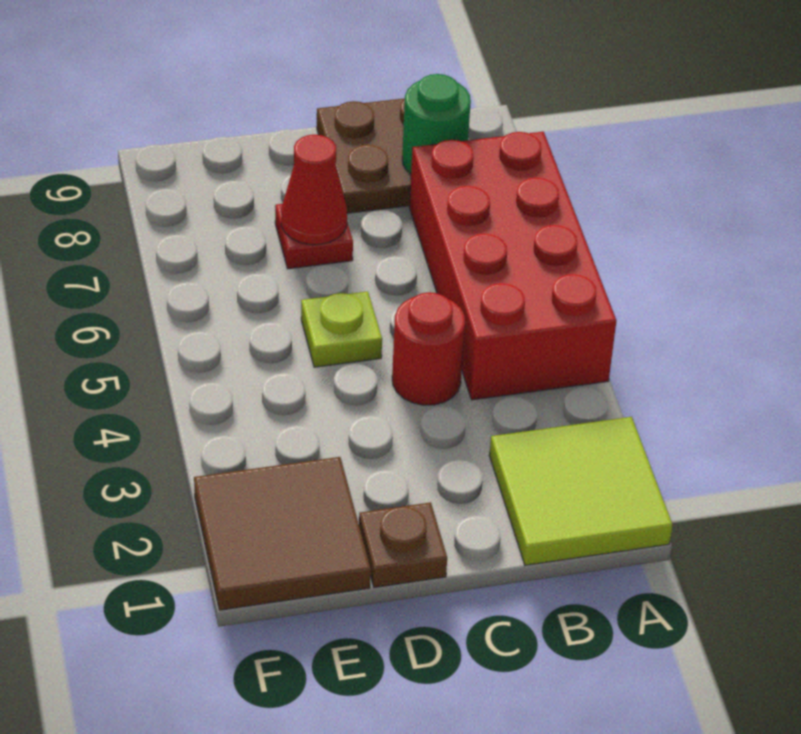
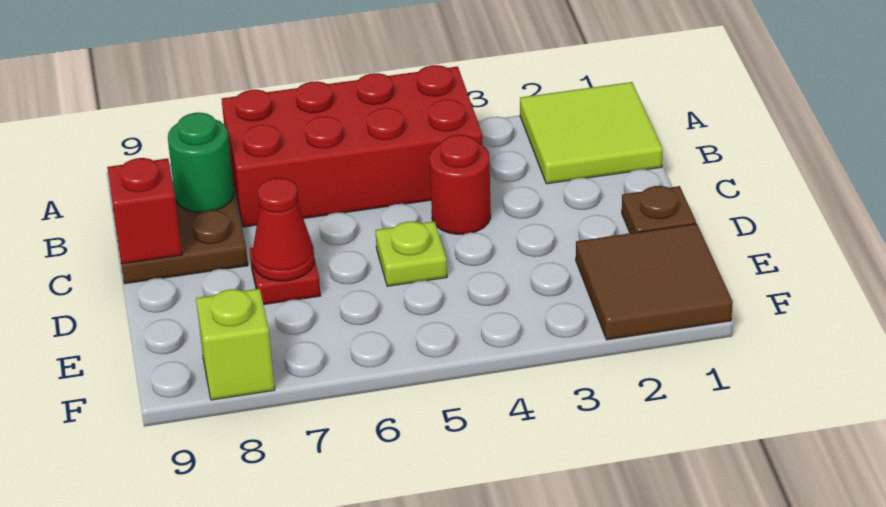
none -> red 1x1 brick [107,158,182,264]
none -> lime 1x1 brick [196,289,275,400]

